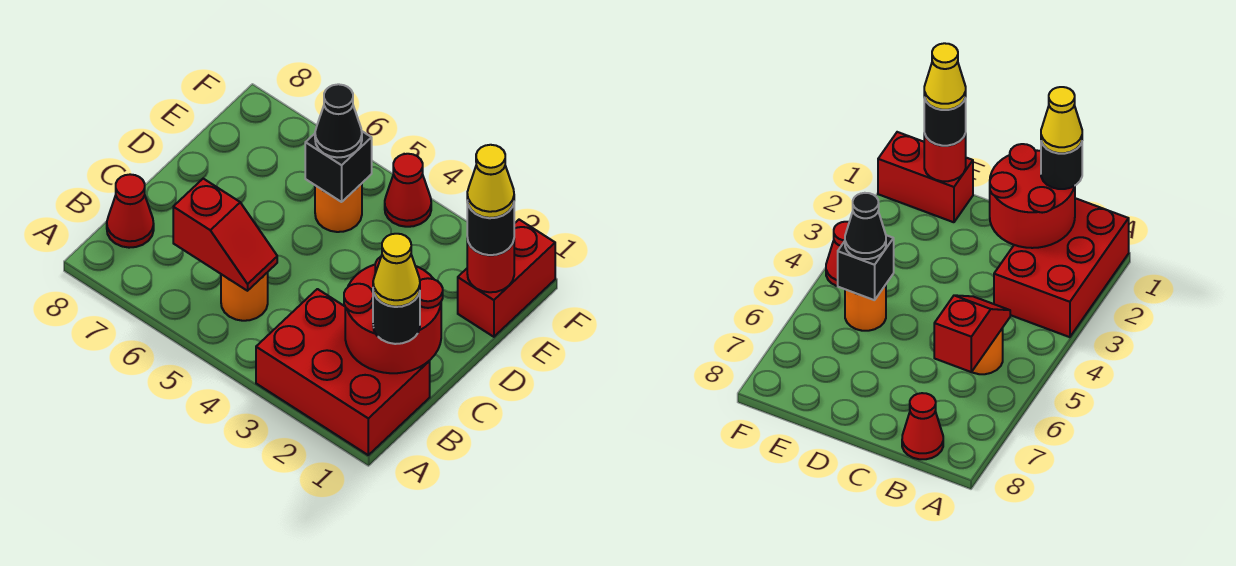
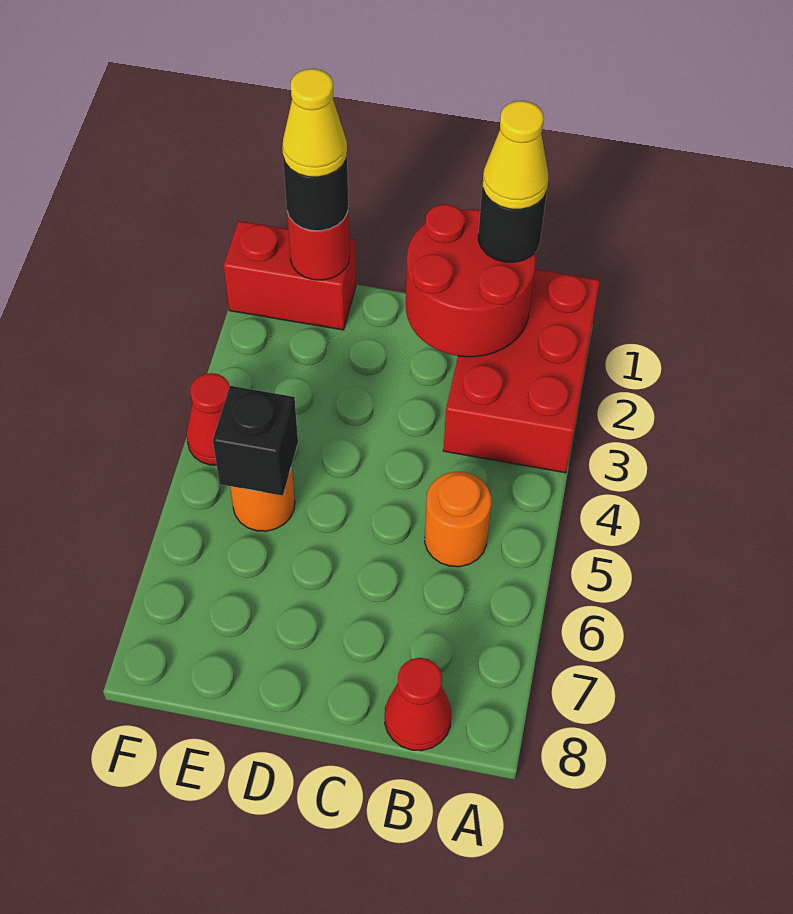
red 1x2 slope [173,179,277,291] -> none
black 1x1 cone [315,84,362,158] -> none

